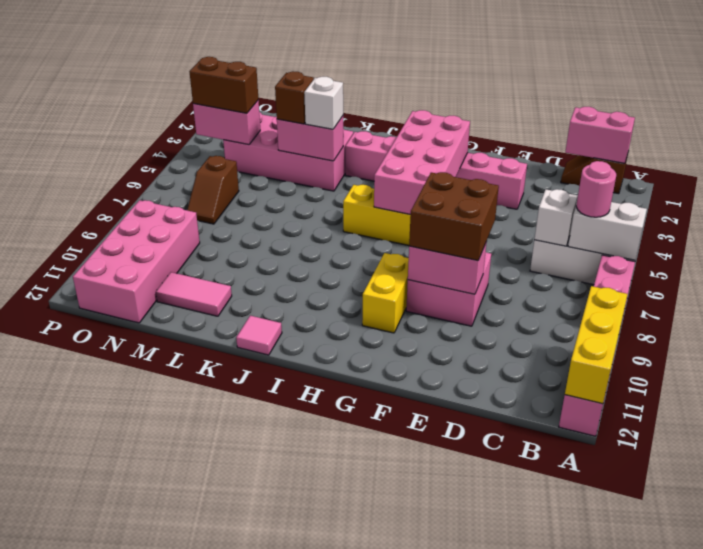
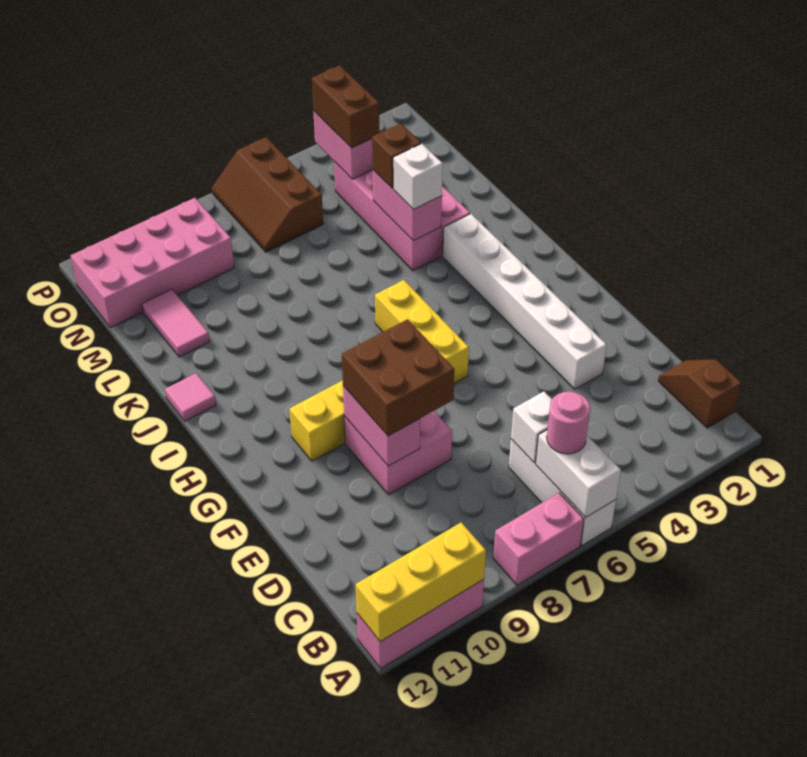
pink 1x2 brick [565,107,635,163] -> none
pink 1x6 brick [345,131,527,209] -> white 1x6 brick [443,214,607,389]
pink 2x4 brick [374,110,470,214] -> none
brown 1x2 slope [187,156,239,224] -> brown 2x3 slope [212,137,323,252]

